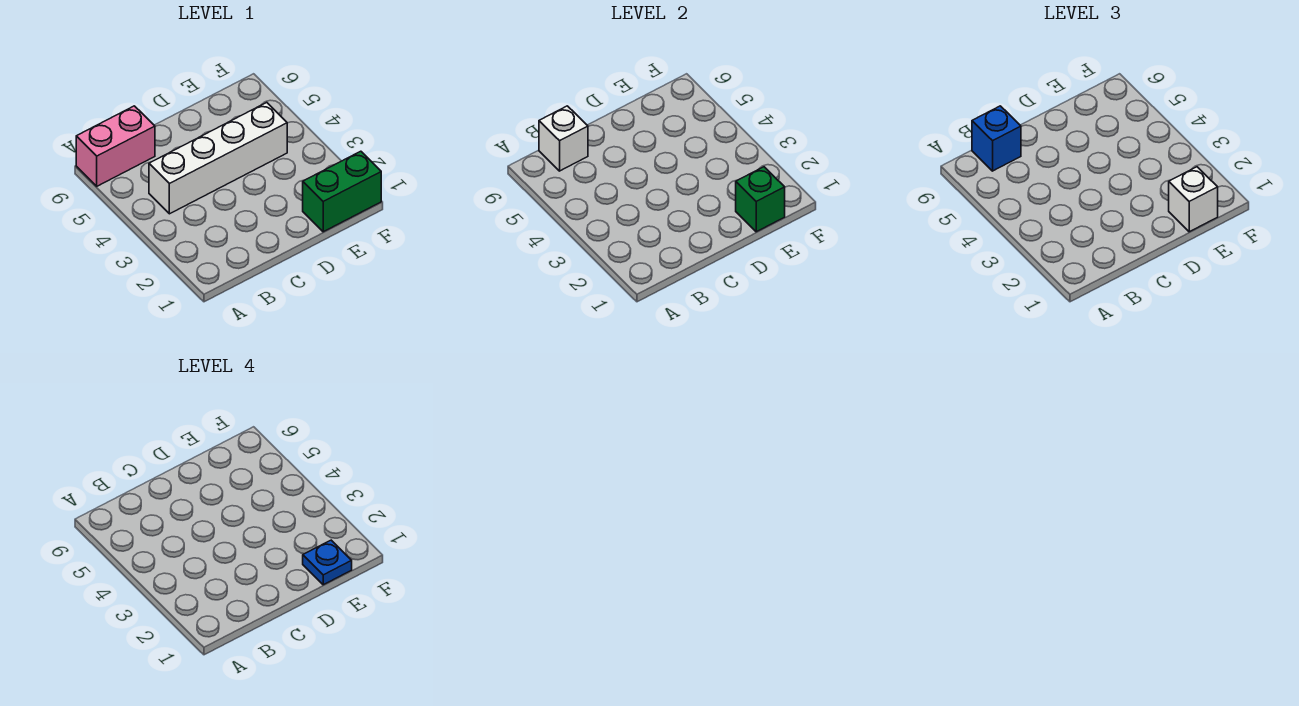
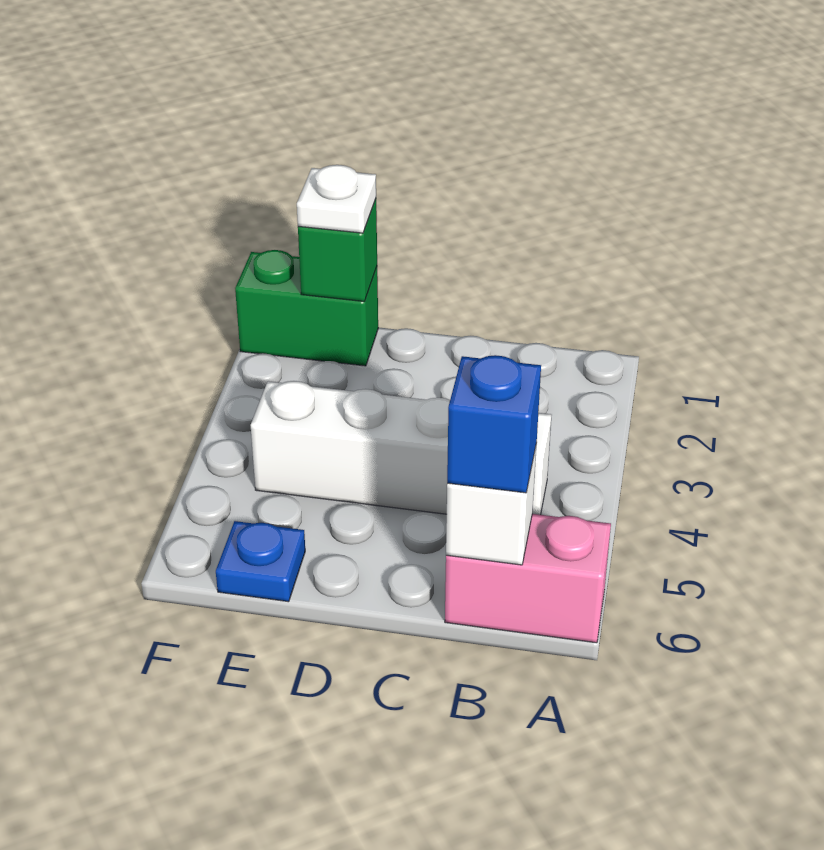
white 1x1 brick [1169,167,1218,232] -> white 1x1 plate [297,165,376,233]
blue 1x1 plate [303,540,352,585] -> blue 1x1 plate moved to [216,521,305,602]

